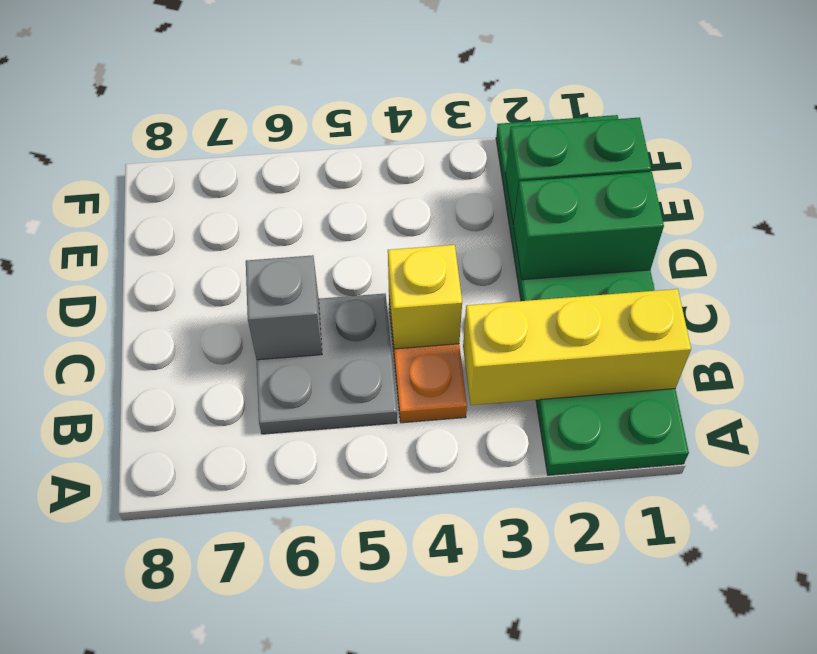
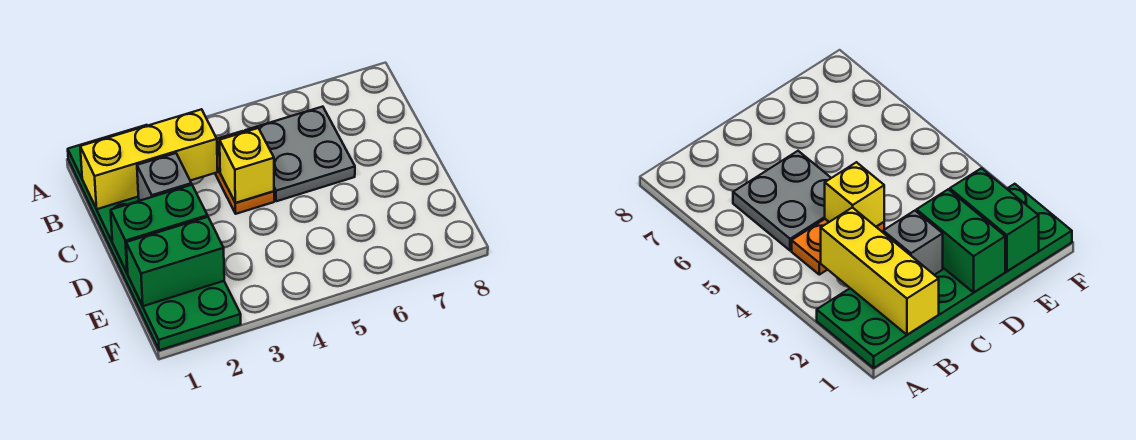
grey 1x1 brick [246,255,322,360] -> grey 1x1 brick moved to [137,153,191,201]

